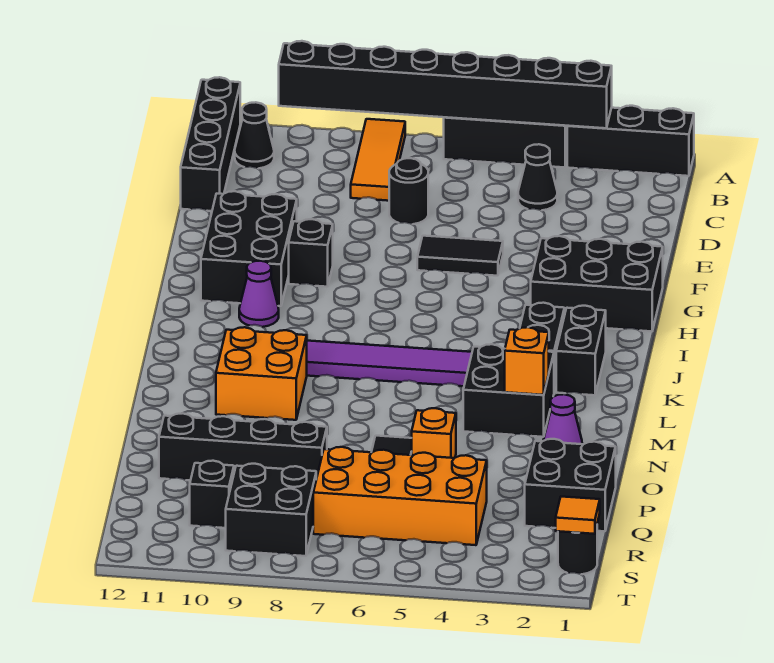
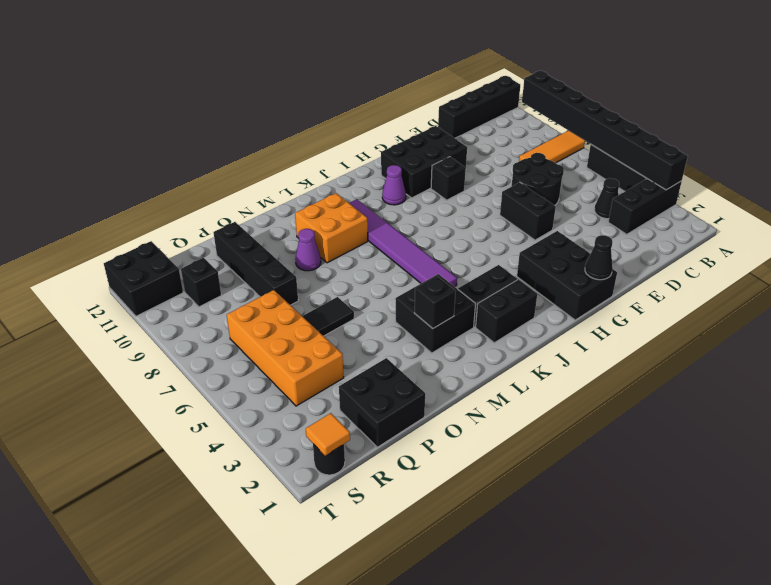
black 1x3 brick [567,106,694,176] -> black 1x3 brick turned to [608,179,682,234]
black 1x1 cone [235,102,274,169] -> black 1x1 cone moved to [585,235,613,280]
black 1x1 round brick [389,158,428,224] -> black 2x2 round brick [512,153,564,206]
black 1x2 tile [417,236,503,276] -> black 1x2 brick [500,182,556,240]
orange 1x1 brick [505,327,549,395] -> black 1x1 brick [415,276,456,328]
purple 1x1 cone [543,394,582,444] -> purple 1x1 cone moved to [295,229,321,271]
orange 1x1 brick [412,408,456,458] -> none
black 2x2 brick [226,464,316,556] -> black 2x2 brick moved to [104,241,183,316]

